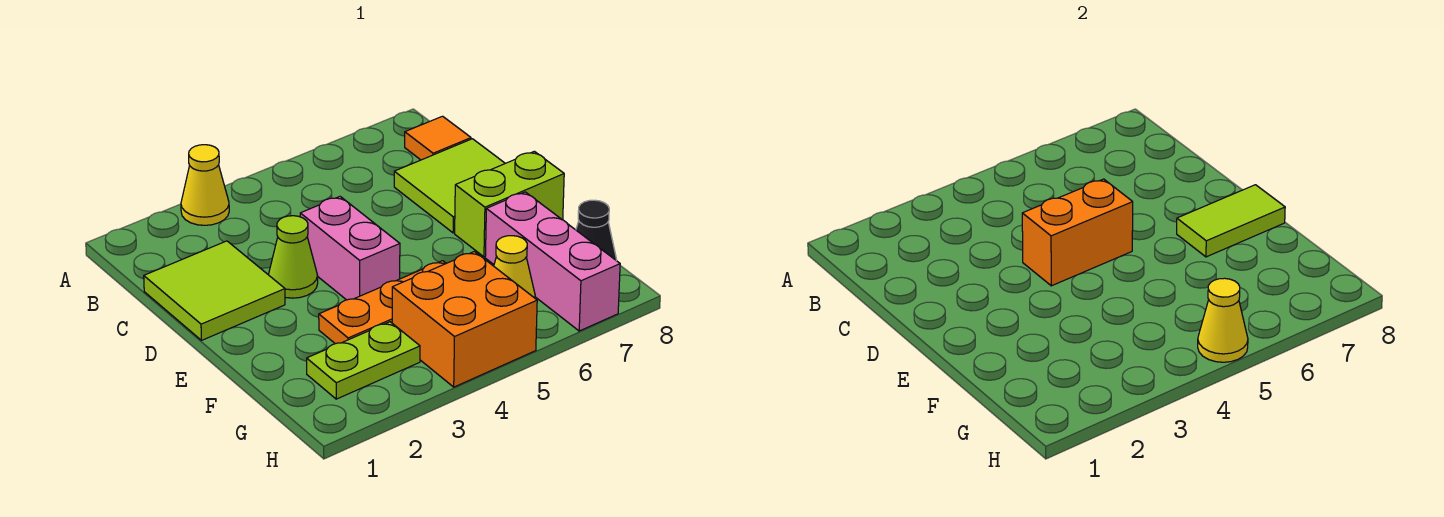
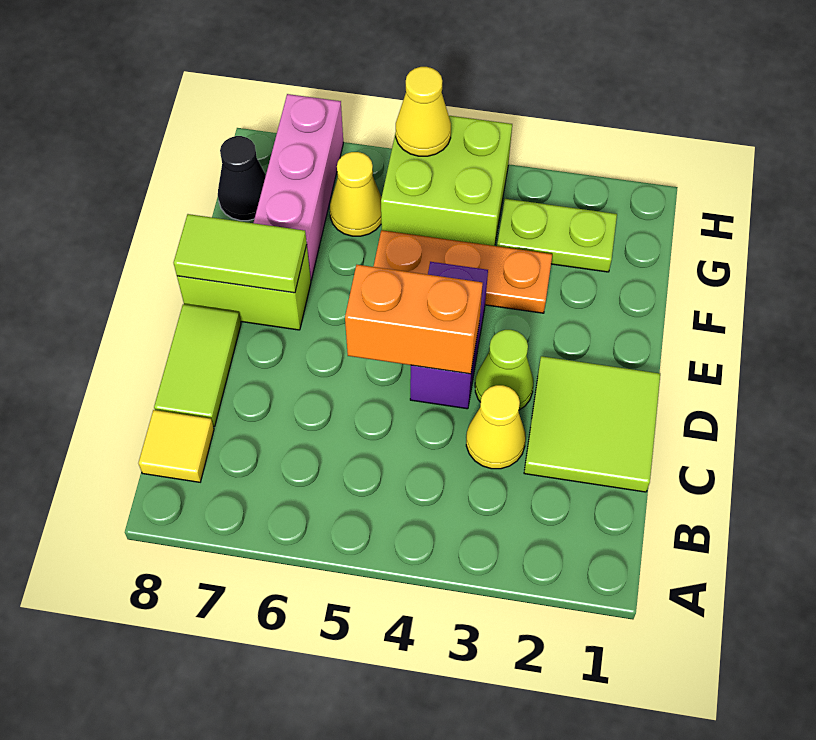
yellow 1x1 cone [181,145,229,225] -> yellow 1x1 cone moved to [466,385,526,469]
orange 1x1 tile [405,116,471,160] -> yellow 1x1 tile [139,410,214,482]
lime 2x2 tile [394,139,505,233] -> lime 1x2 tile [154,304,241,427]
pink 1x2 brick [300,197,400,300] -> purple 1x2 brick [410,262,488,409]
orange 2x2 brick [392,252,537,387] -> lime 2x2 brick [381,116,512,246]

